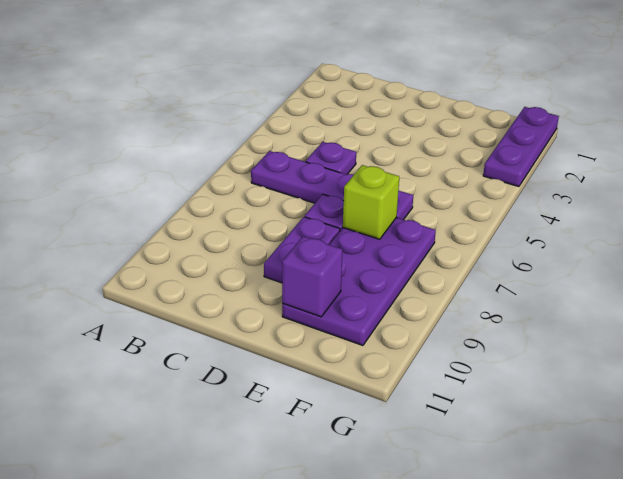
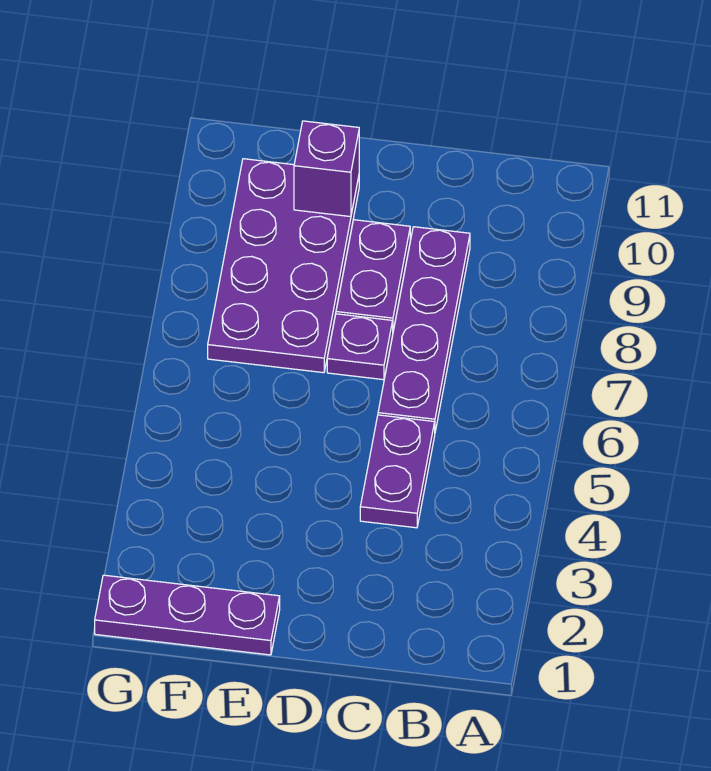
purple 1x4 plate [251,151,413,220] -> purple 1x4 plate turned to [378,227,470,431]
purple 1x1 plate [306,142,356,174] -> purple 1x2 plate [360,415,435,528]
lime 1x1 brick [343,165,399,239] -> none
purple 1x3 plate [483,107,559,187] -> purple 1x3 plate turned to [95,575,280,655]

